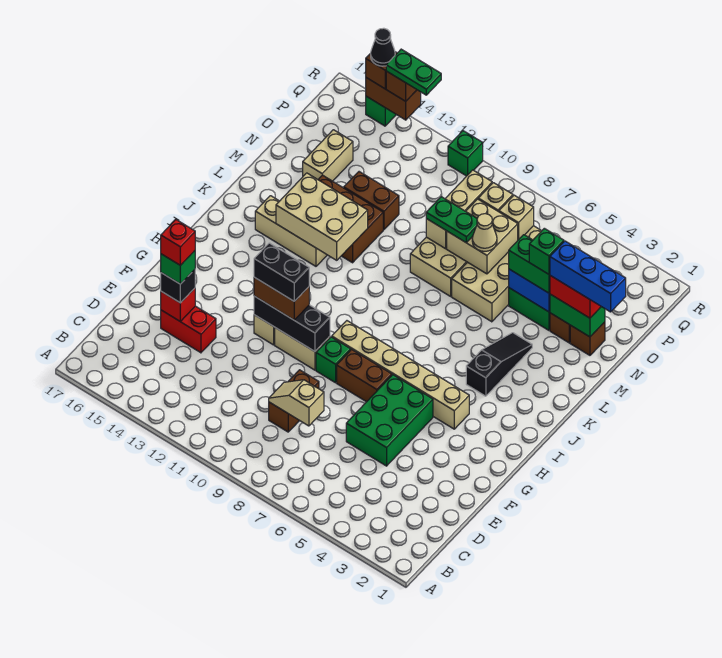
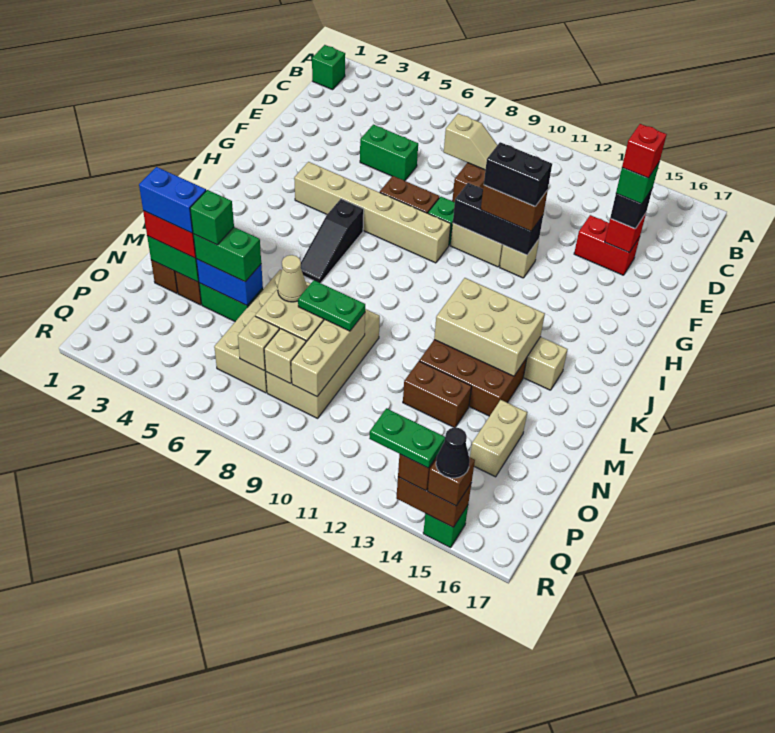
green 2x3 brick [346,375,433,466] -> green 1x2 brick [360,125,418,181]
black 1x3 slope [466,333,532,396] -> black 1x3 slope moved to [301,199,364,283]
blue 1x3 brick [550,241,626,312] -> blue 1x2 brick [139,167,206,233]
green 1x1 brick [448,131,483,176] -> green 1x1 brick moved to [312,45,345,90]

